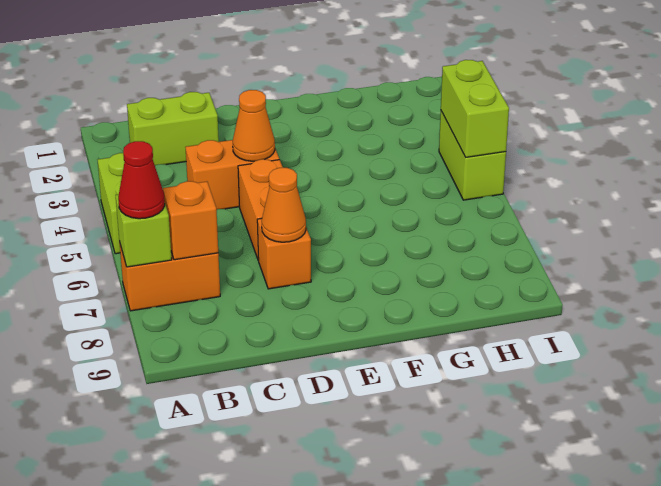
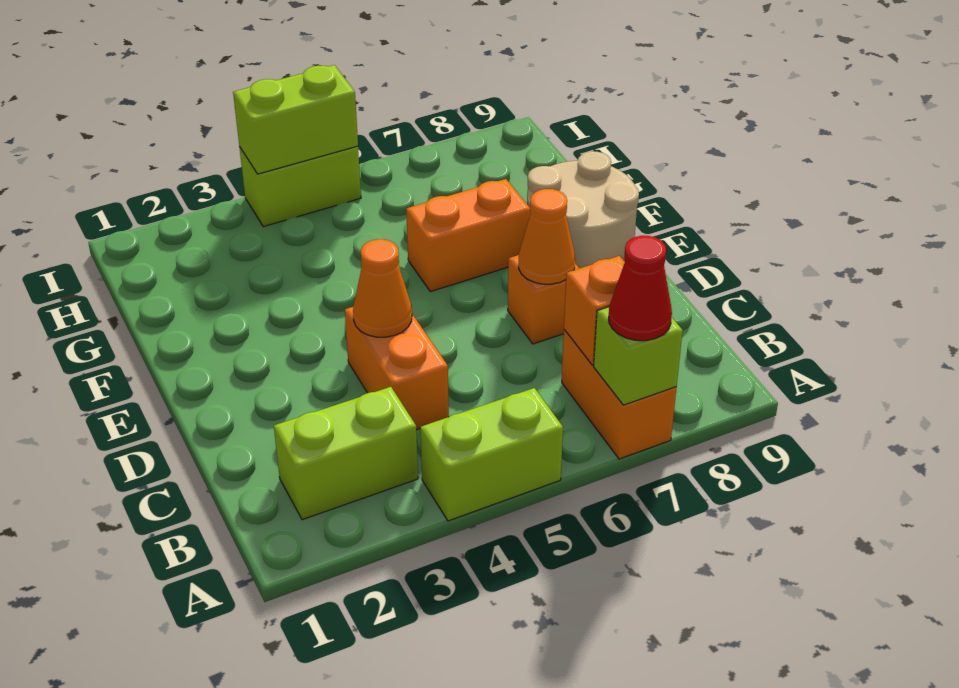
lime 1x2 brick [127,92,219,165] -> lime 1x2 brick turned to [274,387,418,520]
orange 1x2 brick [238,159,283,261] -> orange 1x2 brick moved to [406,179,530,292]
none -> tan 2x2 round brick [527,151,639,268]

